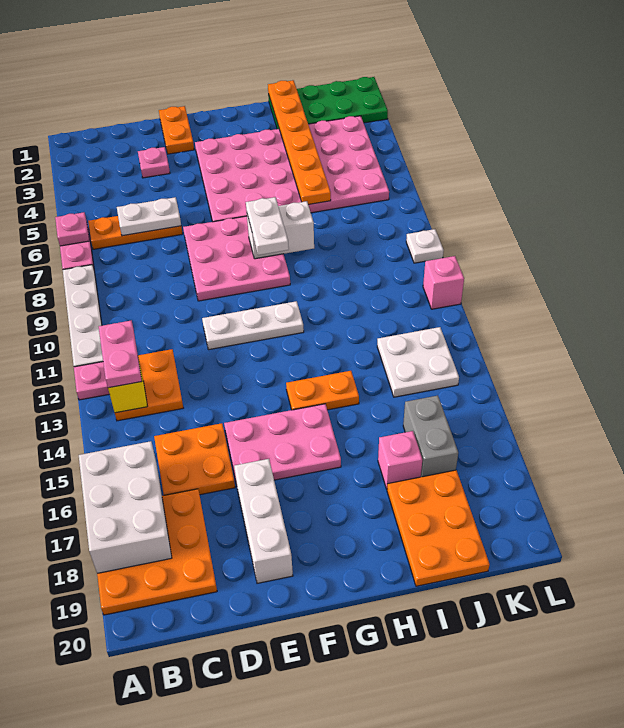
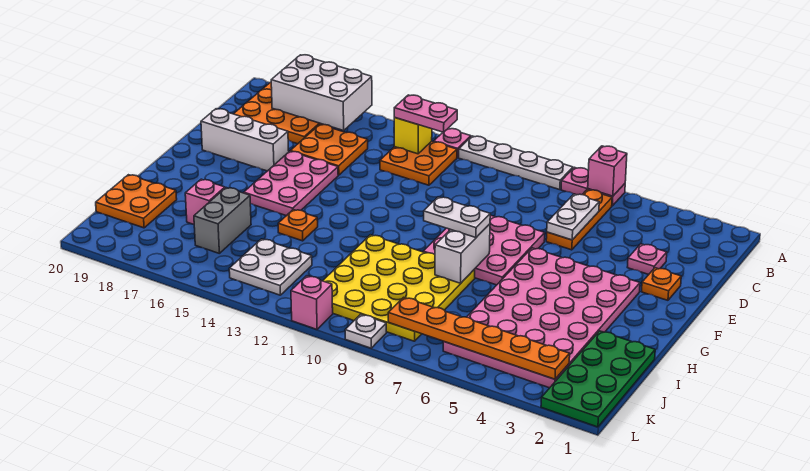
pink 1x1 plate [55,212,89,246] -> pink 1x1 brick [588,146,627,196]
orange 1x2 plate [159,106,194,154] -> orange 1x1 plate [641,268,681,300]
white 1x3 plate [202,301,304,350] -> none
orange 1x2 plate [286,371,359,410] -> orange 1x1 plate [278,210,318,241]
none -> yellow 4x4 plate [323,235,475,341]
orange 1x6 plate [268,80,331,205] -> orange 1x6 plate moved to [388,297,570,379]
orange 2x3 plate [387,470,490,586] -> orange 2x2 plate [96,175,177,228]
grey 1x2 brick [403,396,458,477] -> grey 1x2 brick turned to [194,188,251,253]

